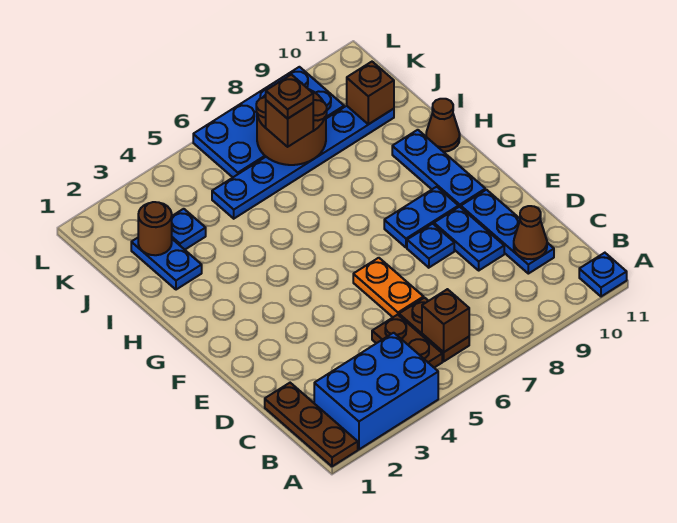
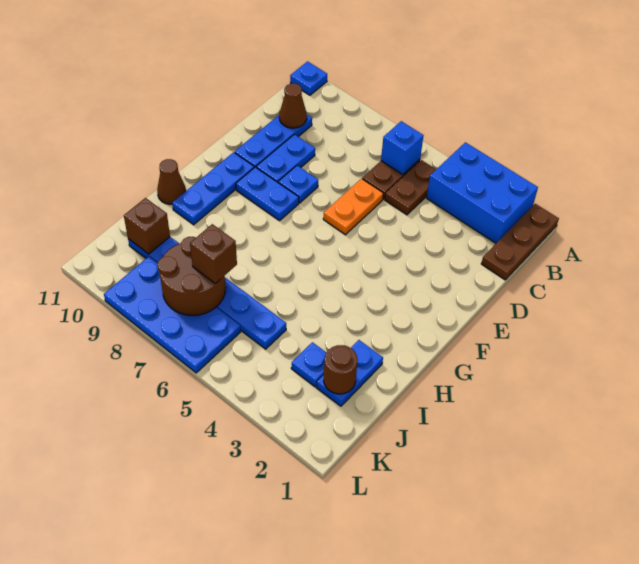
brown 1x1 brick [422,289,469,352] -> blue 1x1 brick [381,121,424,174]
brown 1x1 plate [266,75,313,119] -> none

